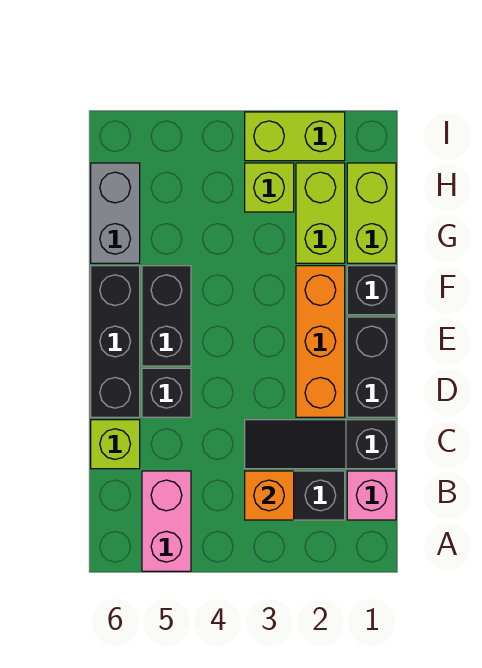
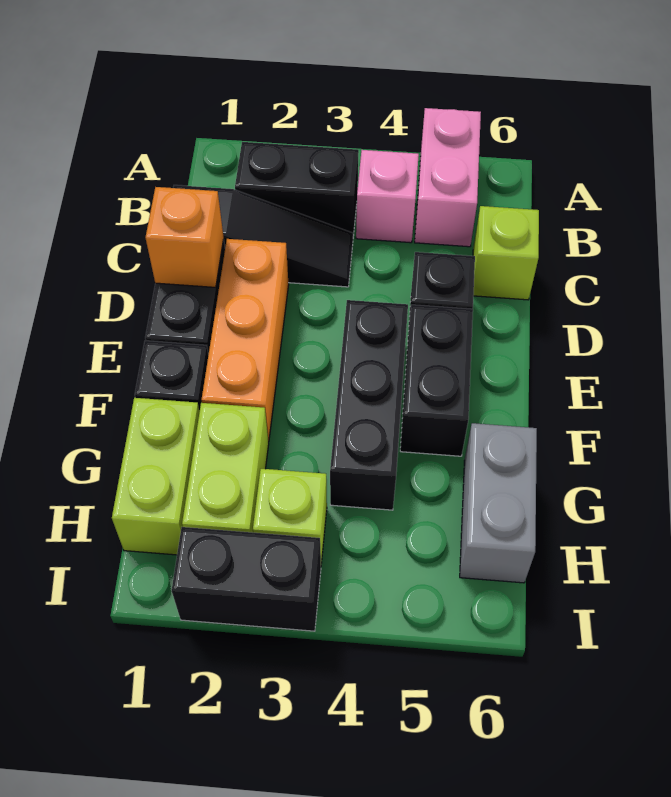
pink 1x1 brick [347,471,396,520] -> pink 1x1 brick moved to [356,150,419,243]
orange 1x1 brick [245,471,294,520] -> orange 1x1 brick moved to [146,187,224,287]
black 1x3 brick [91,266,140,417] -> black 1x3 brick moved to [330,300,408,510]
lime 1x2 brick [245,112,345,161] -> black 1x2 brick [172,527,321,631]

